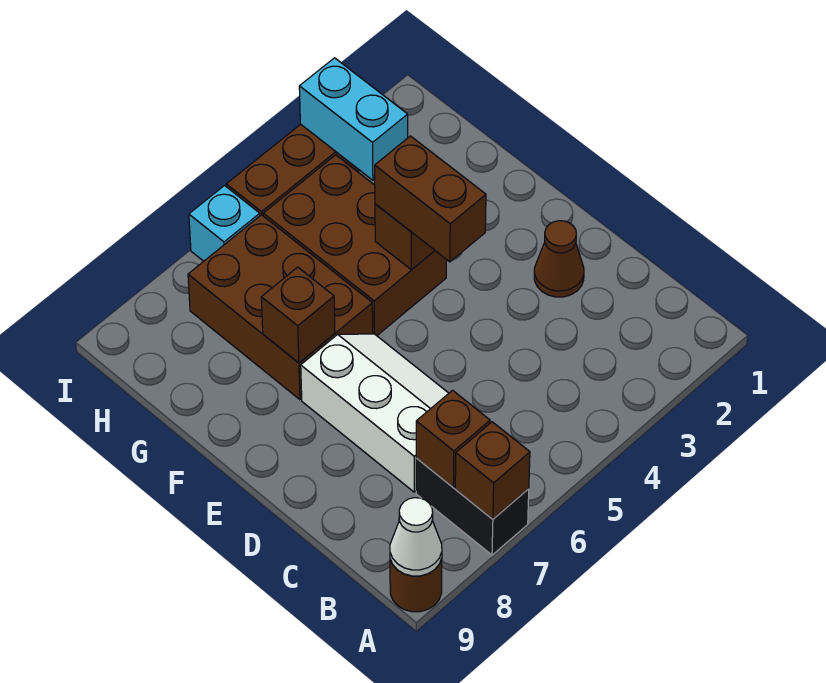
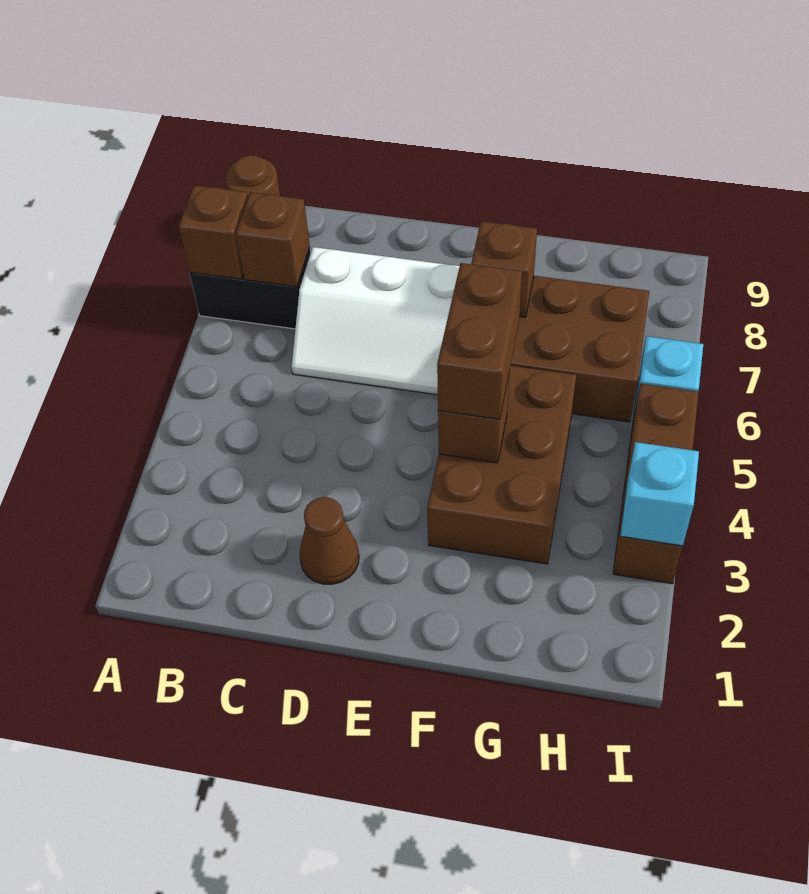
white 1x1 cone [390,498,442,576] -> none
brown 1x2 brick [375,136,486,262] -> brown 1x2 brick turned to [437,263,522,419]
brown 2x3 brick [263,155,446,336] -> brown 2x3 brick turned to [427,366,576,564]
cyan 1x2 brick [299,58,408,180] -> cyan 1x1 brick [620,442,699,546]

